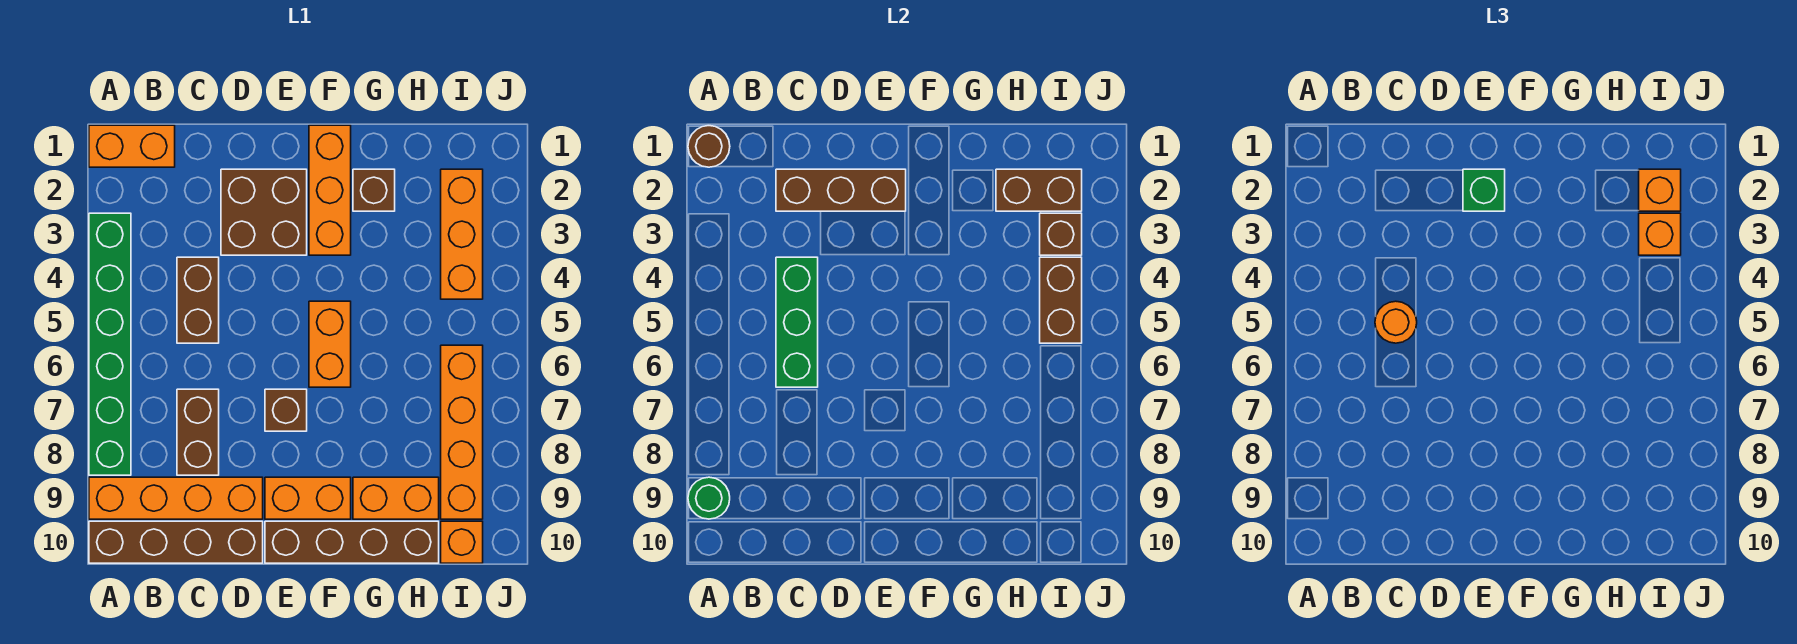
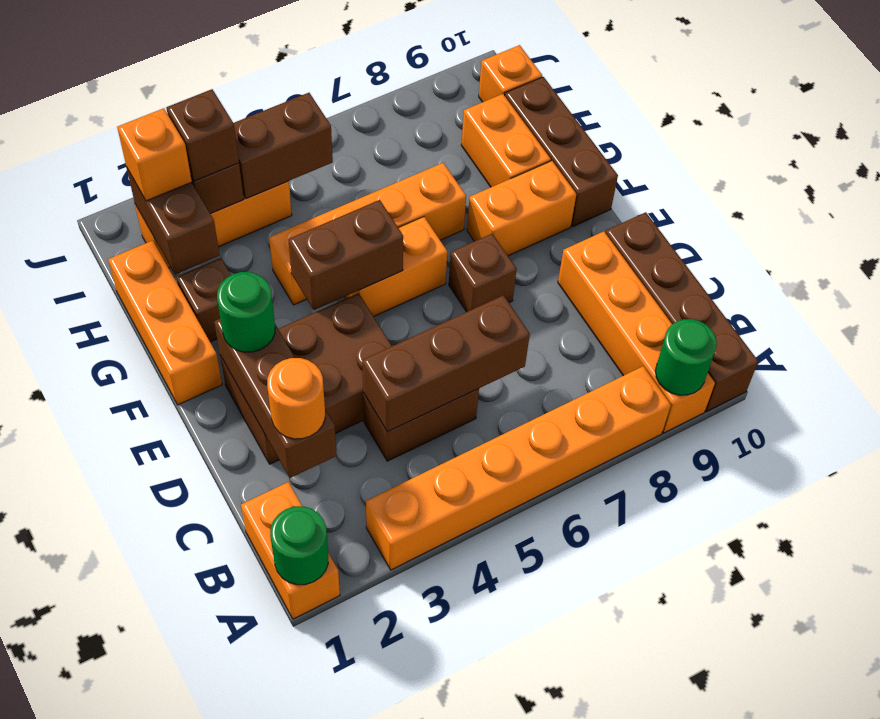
brown 1x1 round brick [688,126,730,167] -> green 1x1 round brick [270,506,328,585]
green 1x6 brick [89,213,131,475] -> orange 1x6 brick [366,366,671,570]
green 1x3 brick [776,257,818,387] -> brown 1x3 brick [362,295,530,432]
orange 1x1 round brick [1375,301,1417,343] -> orange 1x1 round brick moved to [267,358,325,439]
brown 1x2 brick [177,389,219,475] -> brown 1x2 brick moved to [288,200,403,310]
brown 2x2 brick [221,169,307,255] -> brown 2x3 brick [220,293,392,464]
green 1x1 brick [1463,169,1505,211] -> green 1x1 round brick [217,272,275,352]
orange 1x2 brick [265,477,351,519] -> orange 1x2 brick turned to [467,161,576,256]
brown 1x4 brick [265,521,439,563] -> brown 1x3 brick [505,77,618,226]
orange 1x3 brick [309,125,351,255] -> orange 1x3 brick turned to [108,240,222,405]
orange 1x1 brick [1639,213,1681,255] -> brown 1x1 brick [166,89,239,181]
orange 1x4 brick [441,345,483,519] -> orange 1x4 brick moved to [269,163,466,305]

